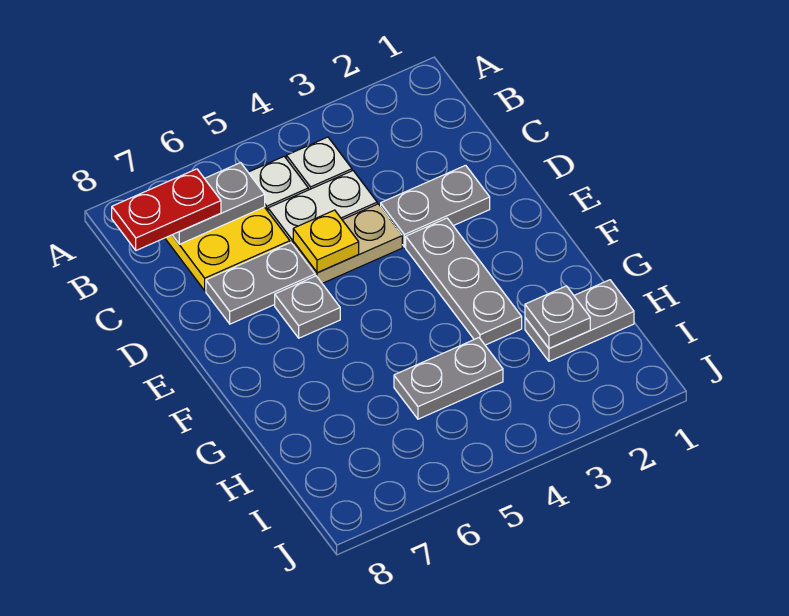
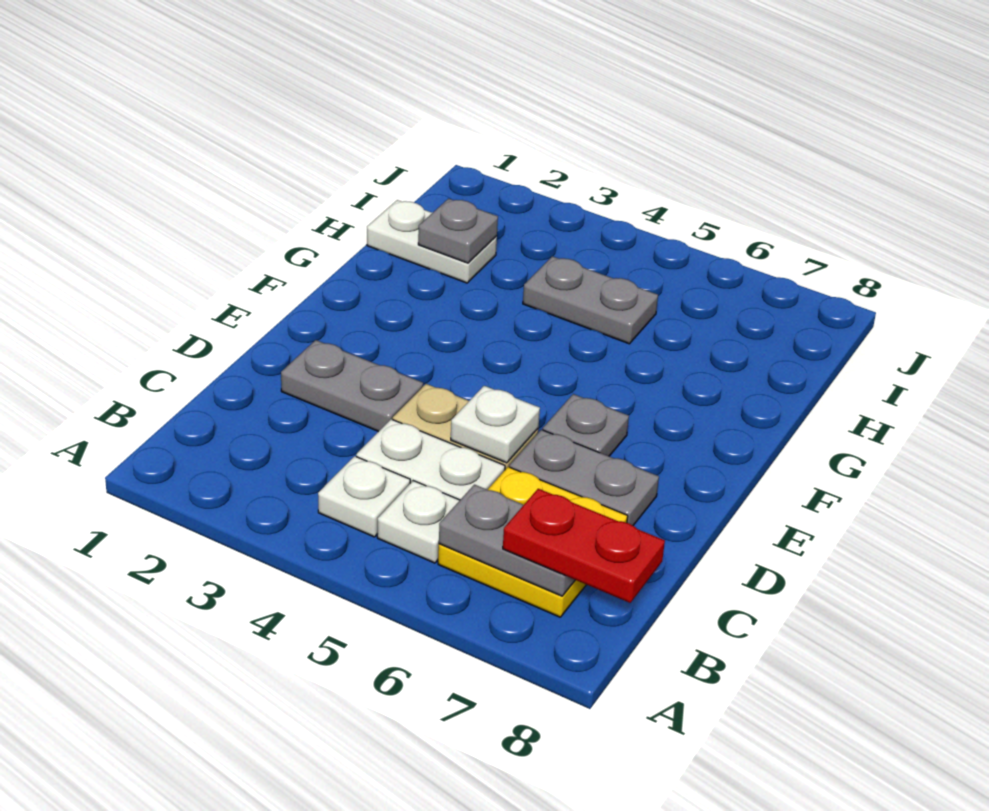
yellow 1x1 plate [293,210,359,273] -> white 1x1 plate [451,386,540,463]
grey 1x3 plate [406,218,522,345] -> none
grey 1x2 plate [525,280,634,361] -> white 1x2 plate [367,200,497,283]

